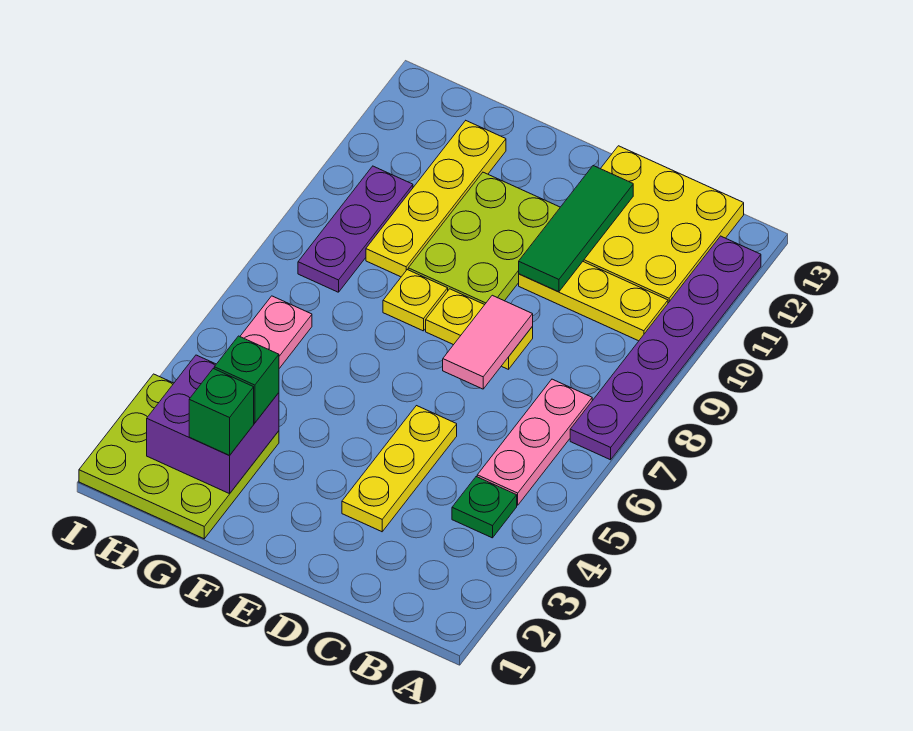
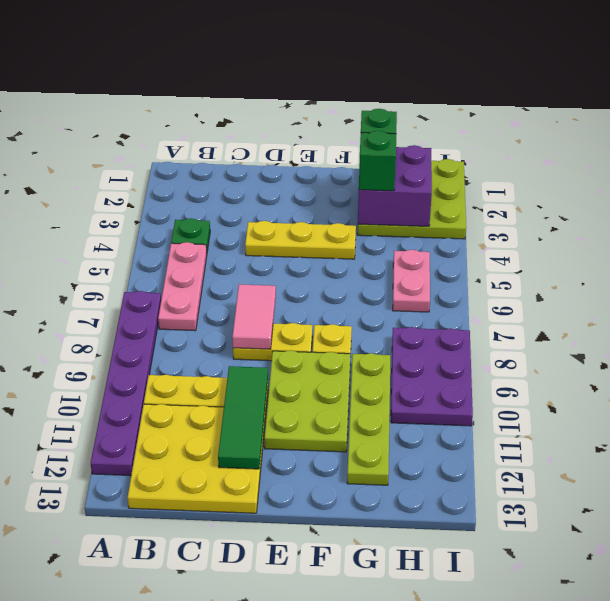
yellow 1x3 plate [342,406,457,532] -> yellow 1x3 plate turned to [245,221,356,259]
yellow 1x4 plate [366,121,506,277] -> lime 1x4 plate [347,353,390,485]
purple 1x3 plate [298,166,413,292] -> purple 2x3 plate [391,327,473,426]

